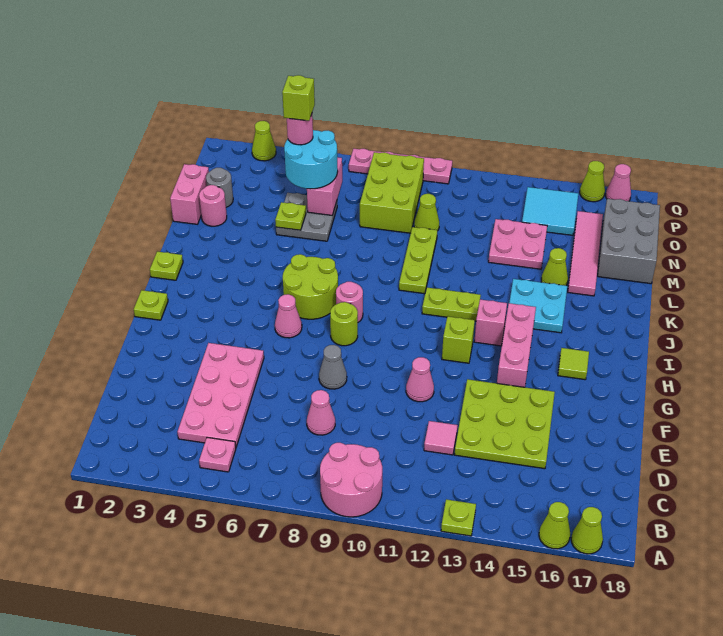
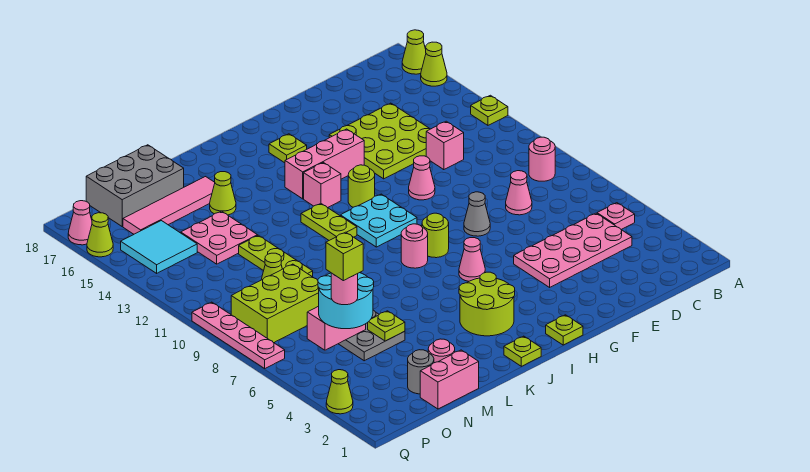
pink 2x2 round brick [320,443,382,517] -> pink 1x1 round brick [529,137,555,181]
pink 1x1 tile [424,421,458,455] -> pink 1x1 brick [426,121,464,170]
lime 1x1 brick [442,316,475,363] -> lime 1x1 round brick [348,165,375,207]
lime 1x1 tile [558,348,589,380] -> lime 1x1 plate [269,134,307,163]
lime 2x2 round brick [283,254,338,319] -> lime 2x2 round brick moved to [459,272,515,336]
cyan 2x2 plate [509,279,567,333] -> cyan 2x2 plate moved to [340,194,417,247]
lime 1x3 plate [399,227,437,294] -> lime 1x3 plate turned to [239,235,313,277]

